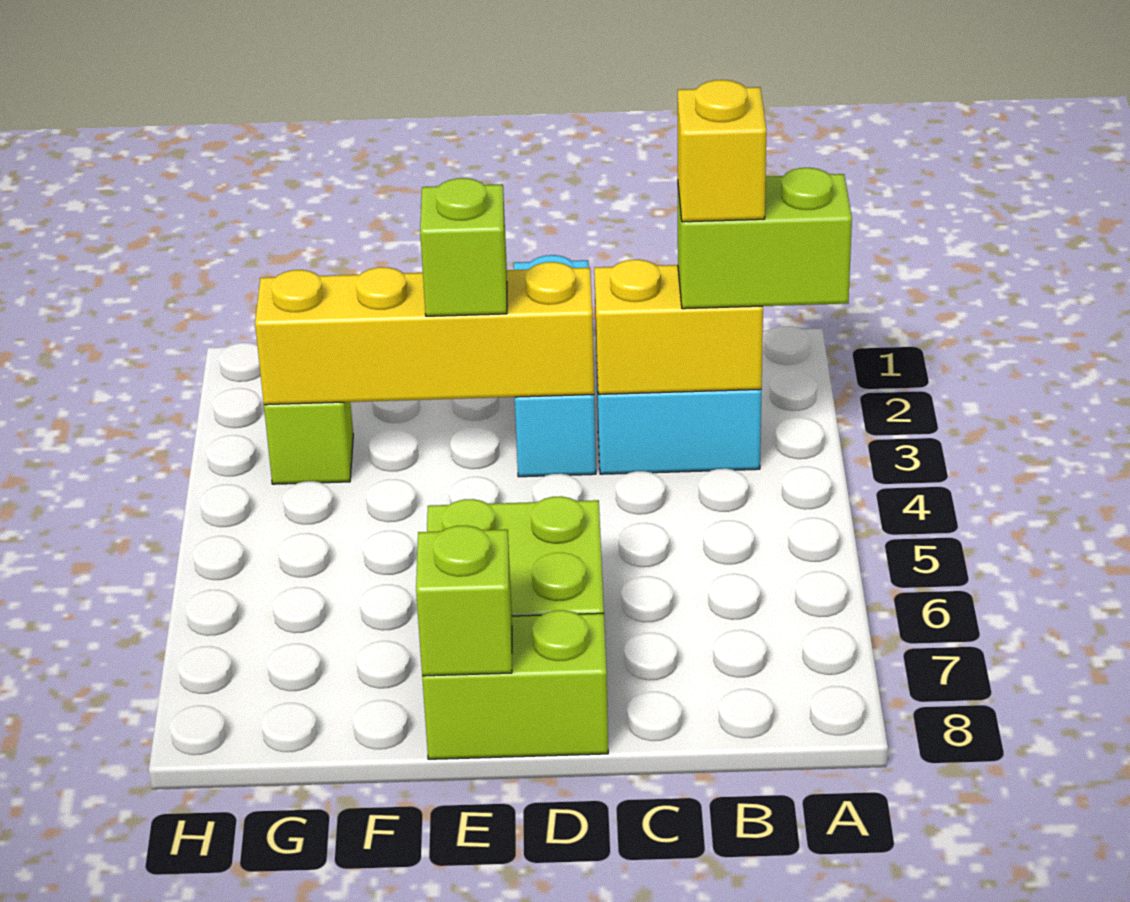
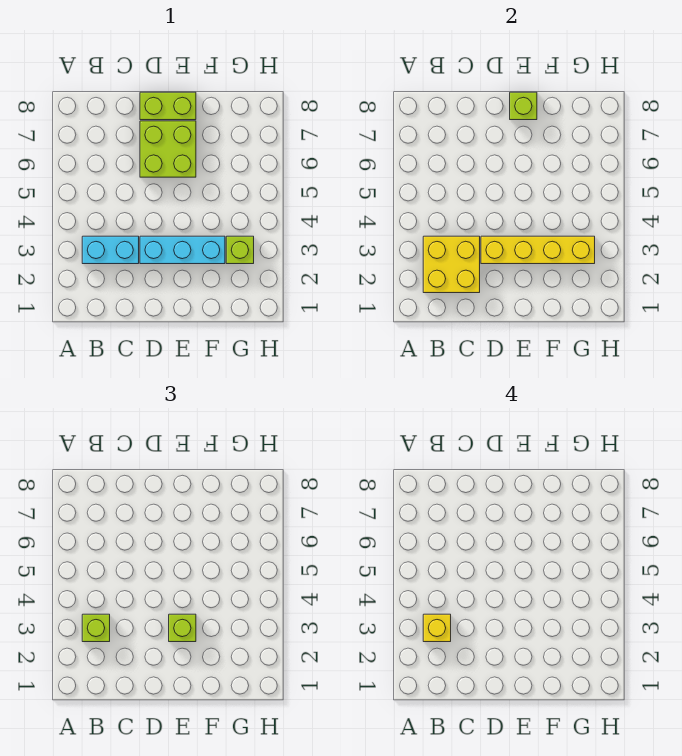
lime 1x2 brick [678,168,852,309] -> lime 1x1 brick [82,614,110,642]
yellow 1x2 brick [594,259,763,394] -> yellow 2x2 brick [423,236,480,293]
cyan 1x3 brick [514,255,596,477] -> cyan 1x3 brick turned to [140,236,225,264]

